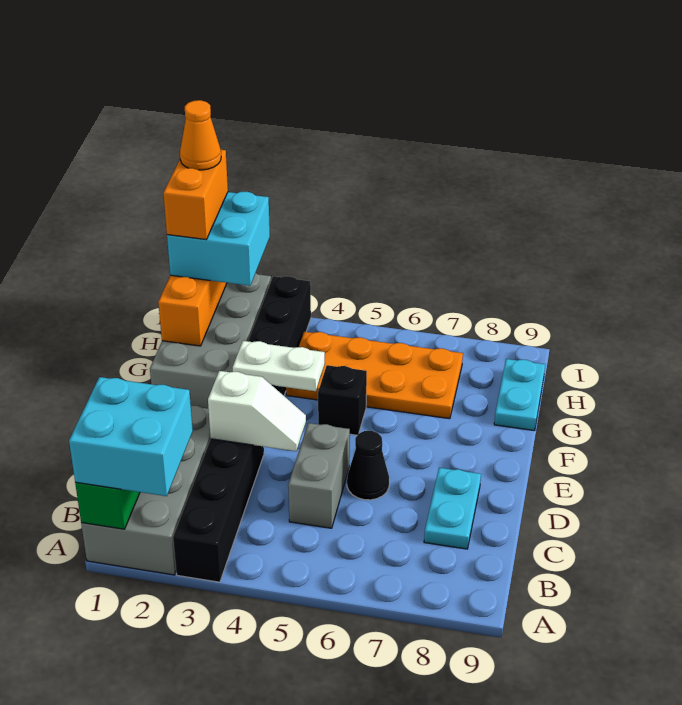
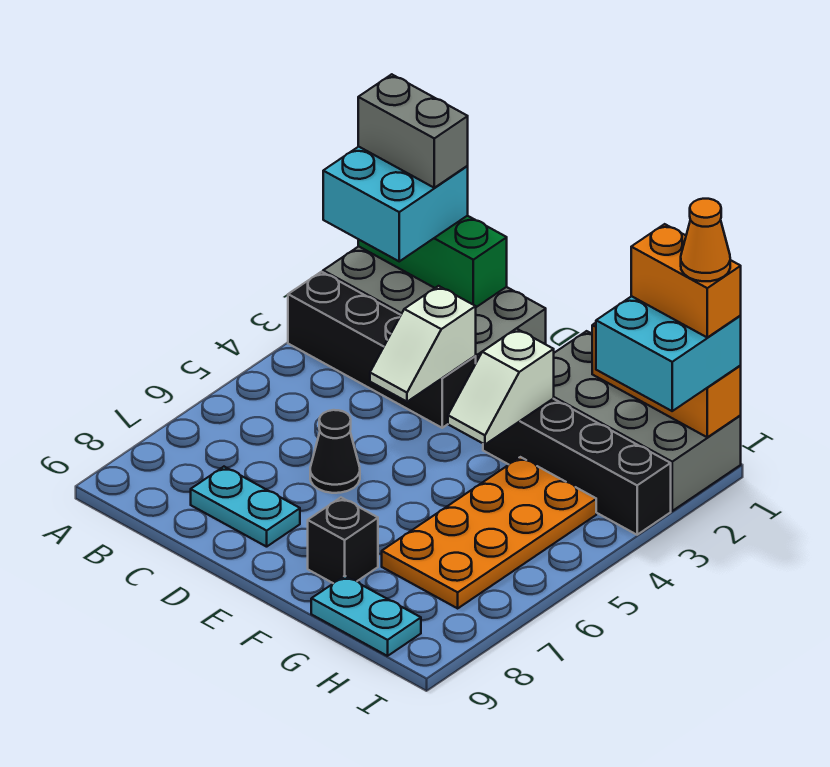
grey 1x2 brick [288,423,350,528] -> grey 1x2 brick moved to [358,74,468,188]
white 1x2 plate [233,341,325,391] -> white 1x2 slope [448,329,554,444]
black 1x1 brick [318,365,367,435] -> black 1x1 brick moved to [308,498,378,583]

